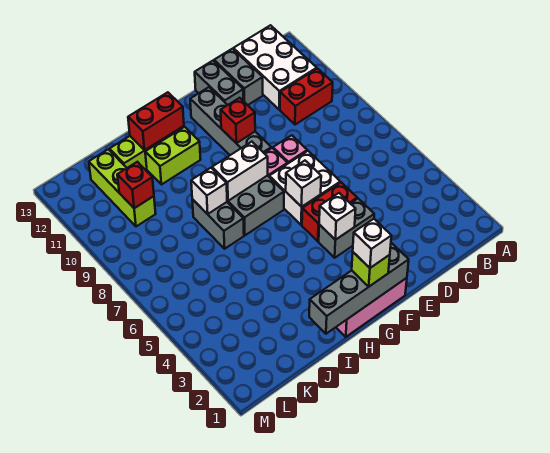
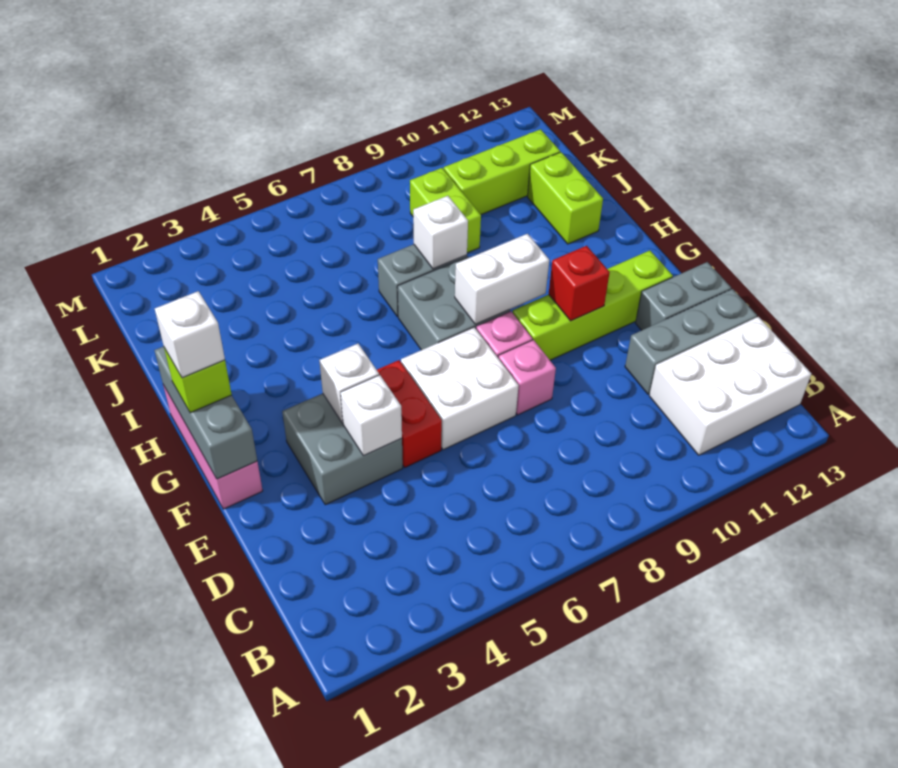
red 1x2 brick [280,69,333,125] -> none
grey 1x2 brick [214,49,263,105] -> grey 1x3 brick [625,289,757,394]
grey 1x2 brick [319,199,374,258] -> grey 2x2 brick [282,393,403,505]
grey 1x4 brick [309,243,409,334] -> grey 1x3 brick [154,346,257,479]
white 1x1 brick [286,161,321,207] -> white 1x1 brick moved to [341,375,402,456]
grey 1x4 brick [190,87,271,155] -> lime 1x4 brick [513,250,673,360]
white 1x2 brick [212,142,268,201] -> white 1x2 brick turned to [455,234,549,324]
lime 1x2 brick [145,127,201,185] -> lime 1x2 brick moved to [410,168,481,253]
red 1x2 brick [128,92,184,150] -> none
red 1x1 brick [117,162,154,208] -> none

